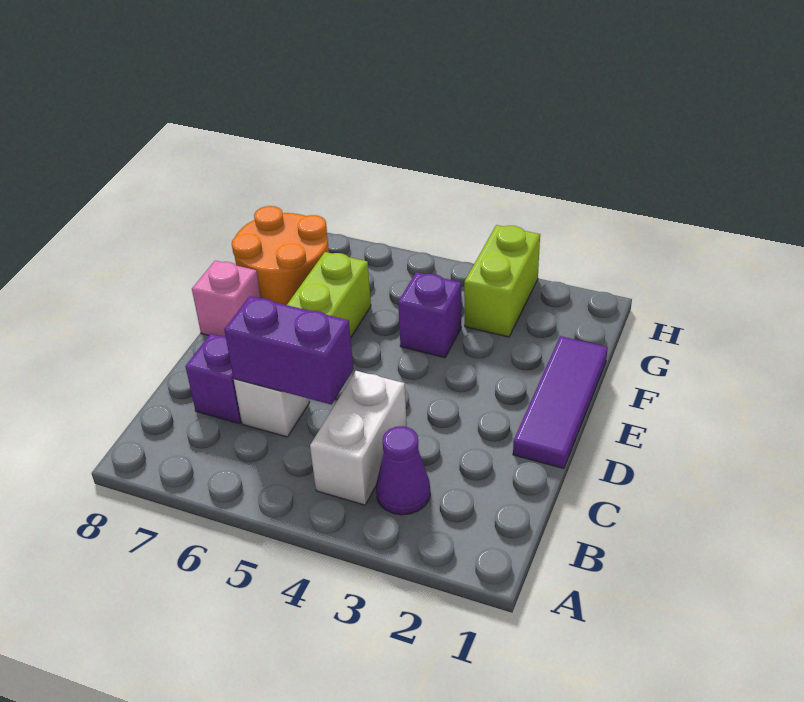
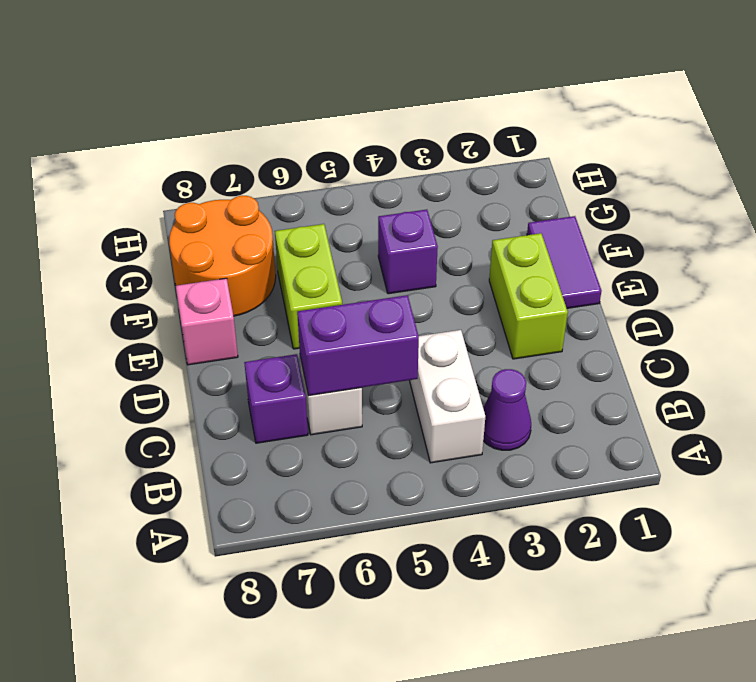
purple 1x3 tile [513,336,608,468] -> purple 1x2 tile [527,216,601,308]
lime 1x2 brick [464,225,540,337] -> lime 1x2 brick moved to [489,233,568,359]

